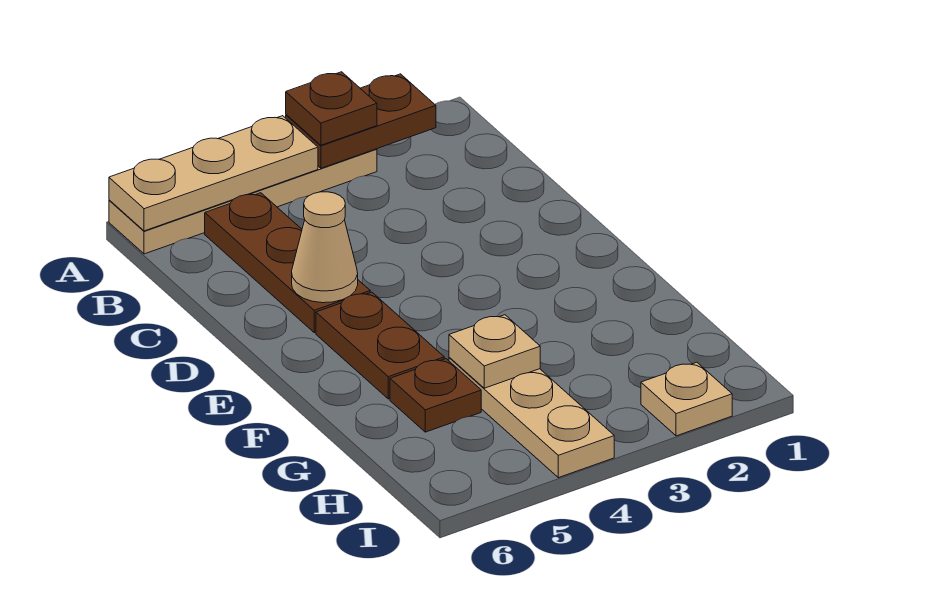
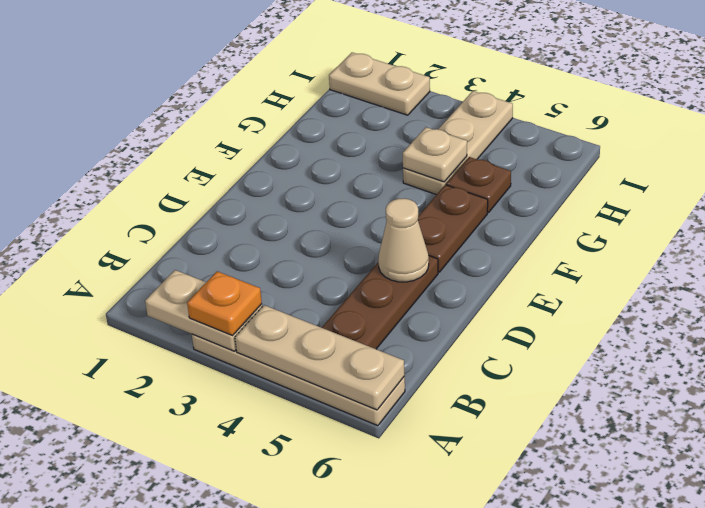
brown 1x2 plate [286,74,436,168] -> tan 1x2 plate [145,270,262,351]
brown 1x1 plate [286,72,377,145] -> orange 1x1 plate [187,271,262,335]
tan 1x1 plate [641,362,732,436] -> tan 1x2 plate [329,53,430,115]

